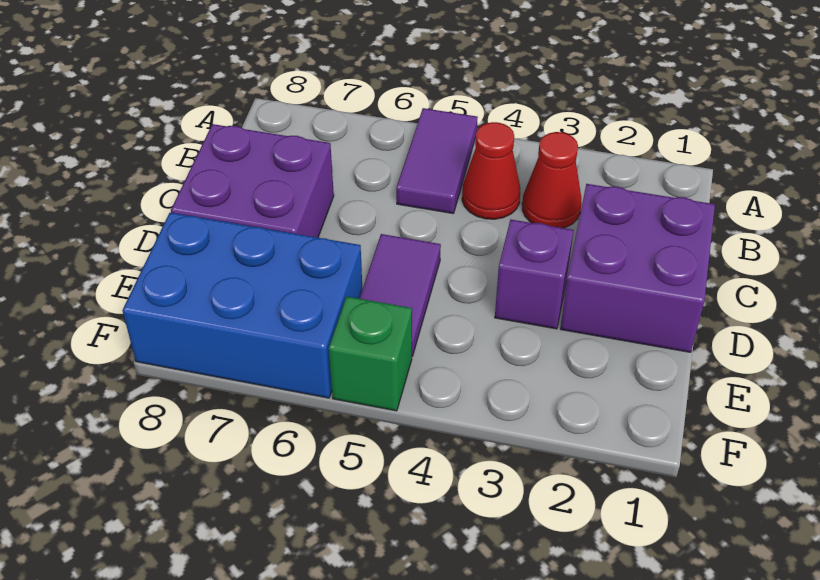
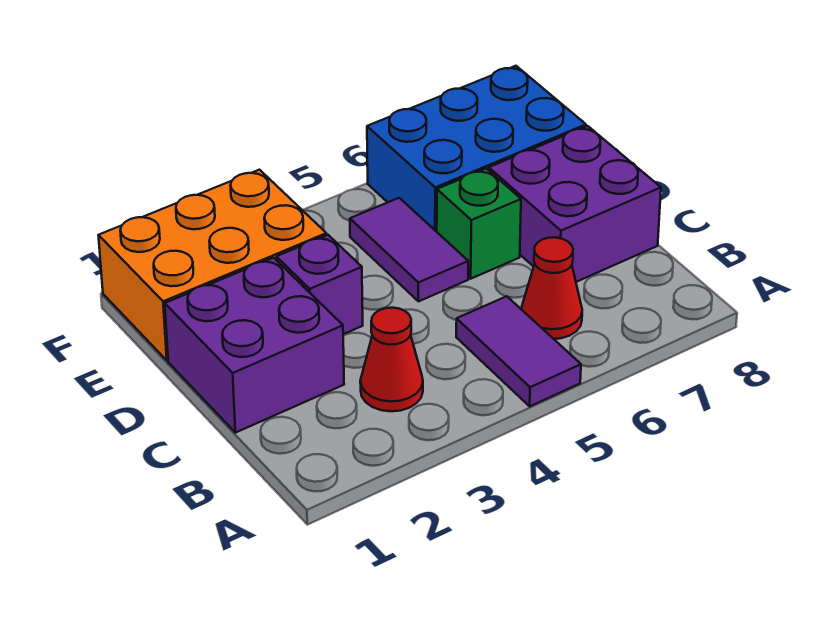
red 1x1 cone [462,122,520,219] -> red 1x1 cone moved to [521,237,582,339]
none -> orange 2x3 brick [98,170,326,360]
green 1x1 brick [329,297,412,411] -> green 1x1 brick moved to [437,168,521,279]

